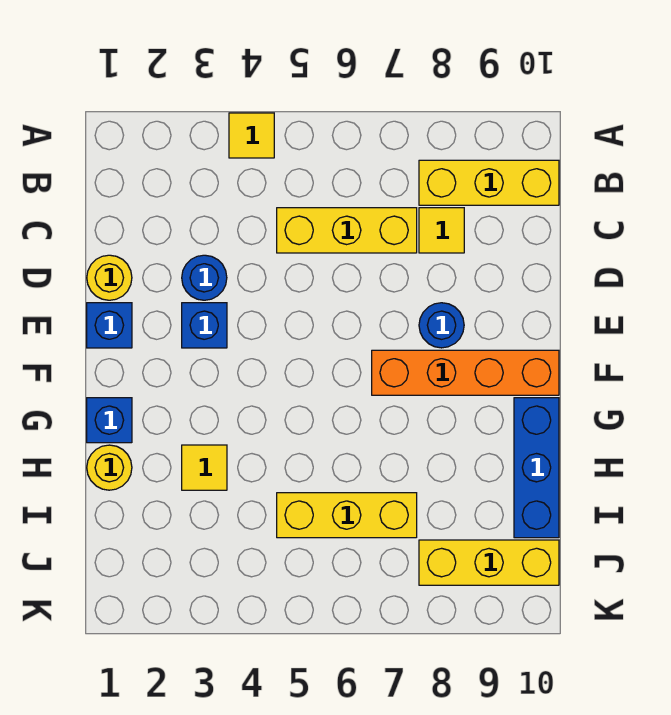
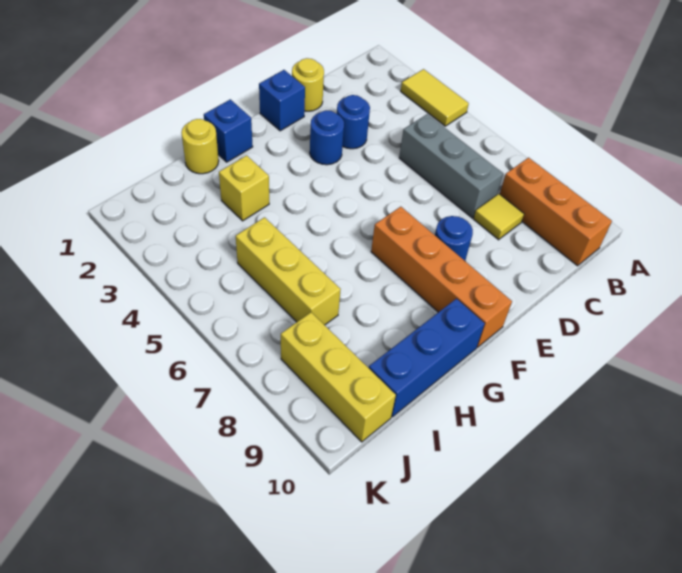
yellow 1x1 tile [229,113,274,158] -> yellow 1x2 tile [401,69,469,126]
yellow 1x3 brick [419,160,559,205] -> orange 1x3 brick [500,158,612,266]
yellow 1x3 brick [277,208,417,253] -> grey 1x3 brick [399,114,503,218]
blue 1x1 brick [182,303,227,348] -> blue 1x1 round brick [310,111,344,165]
yellow 1x1 tile [182,445,227,490] -> yellow 1x1 brick [219,156,269,221]

